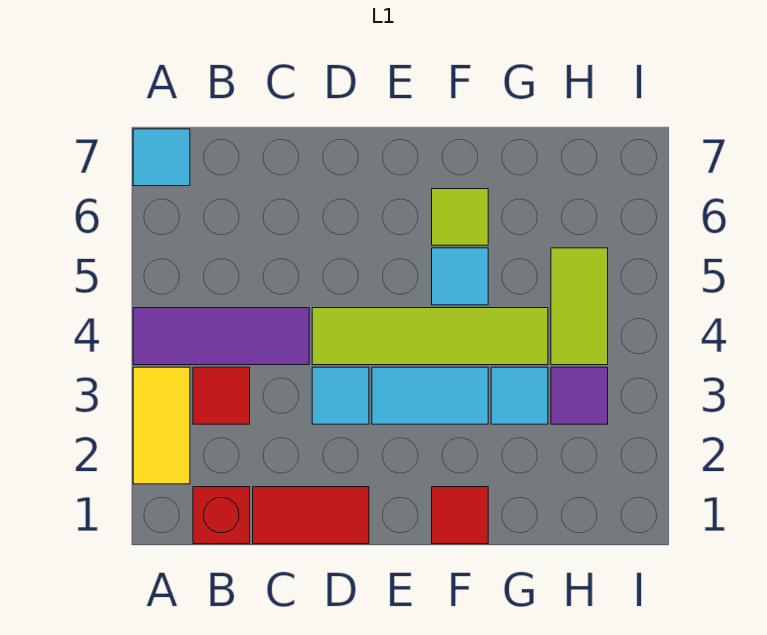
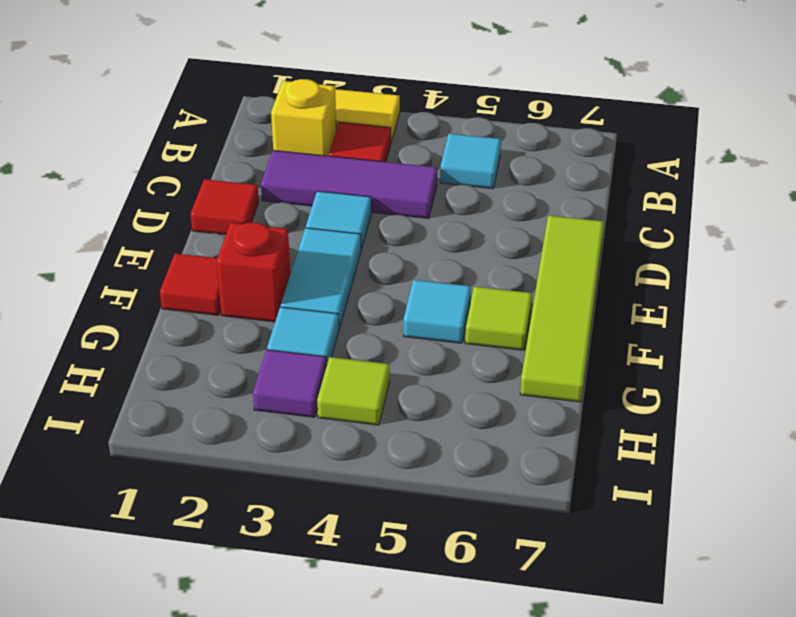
purple 1x3 tile [133,308,309,365] -> purple 1x3 tile turned to [261,150,437,219]
cyan 1x1 tile [133,129,190,186] -> cyan 1x1 tile moved to [440,134,501,189]
red 1x1 brick [193,487,250,544] -> red 1x1 brick moved to [217,223,290,322]
none -> yellow 1x1 brick [271,79,336,156]
red 1x2 tile [253,487,369,544] -> red 1x1 tile [191,179,259,235]
lime 1x4 tile [312,308,548,365] -> lime 1x4 tile moved to [520,215,604,402]
lime 1x2 tile [551,248,608,365] -> lime 1x1 tile [317,357,390,425]

